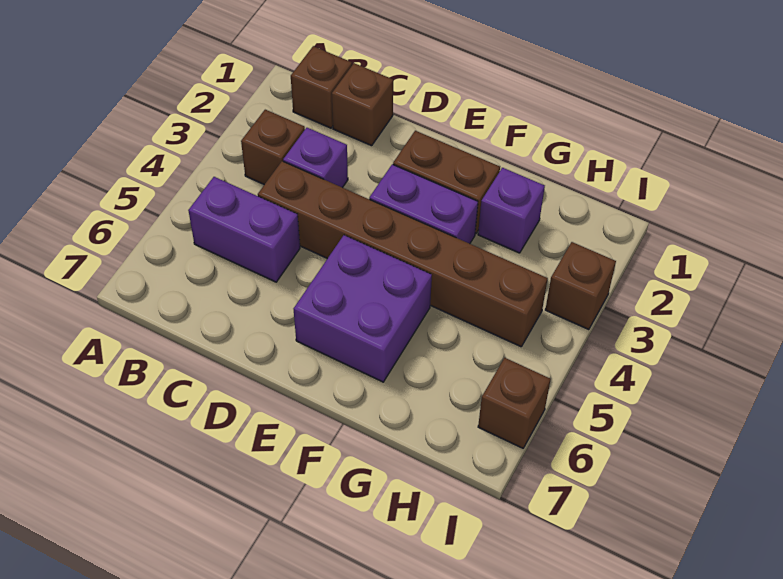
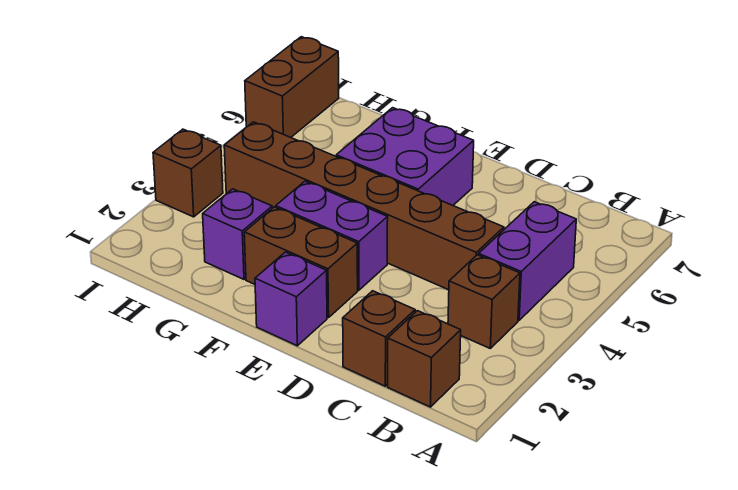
purple 1x2 brick [188,177,300,282] -> purple 1x2 brick turned to [479,202,576,320]
purple 1x1 brick [283,128,348,188] -> purple 1x1 brick moved to [255,252,327,346]
brown 1x1 brick [478,358,551,448] -> brown 1x2 brick [245,37,339,137]

